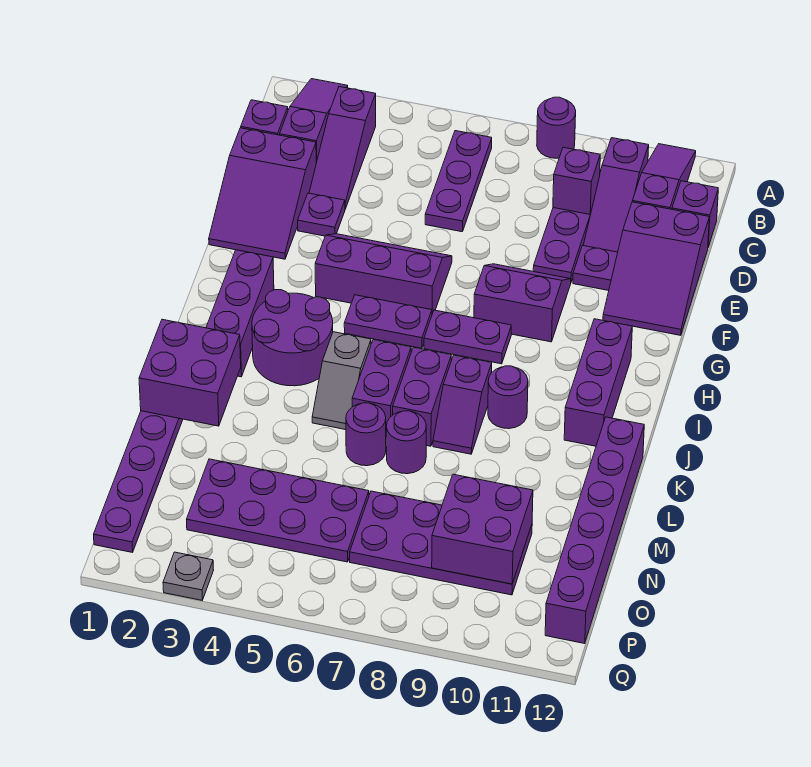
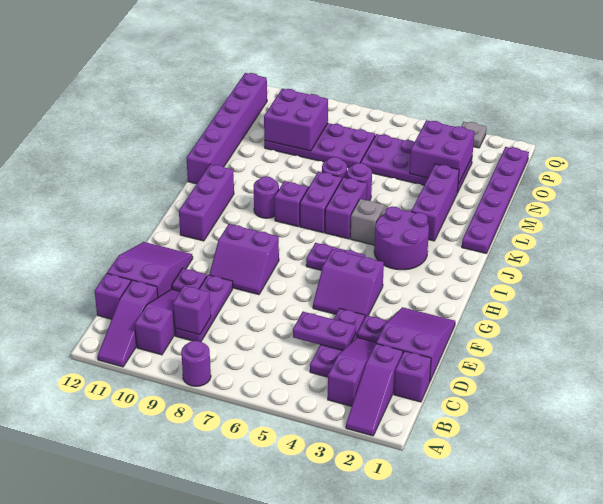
purple 1x3 plate [425,131,492,232] -> purple 1x3 plate moved to [310,308,365,377]
purple 2x3 slope [315,234,452,313] -> purple 2x2 slope [313,249,384,317]
purple 1x3 brick [206,250,274,377] -> purple 1x3 brick moved to [411,164,459,241]
purple 1x2 plate [424,310,511,364] -> purple 1x2 plate moved to [293,312,356,350]
purple 2x2 brick [139,319,241,426] -> purple 2x2 brick moved to [410,120,475,184]

